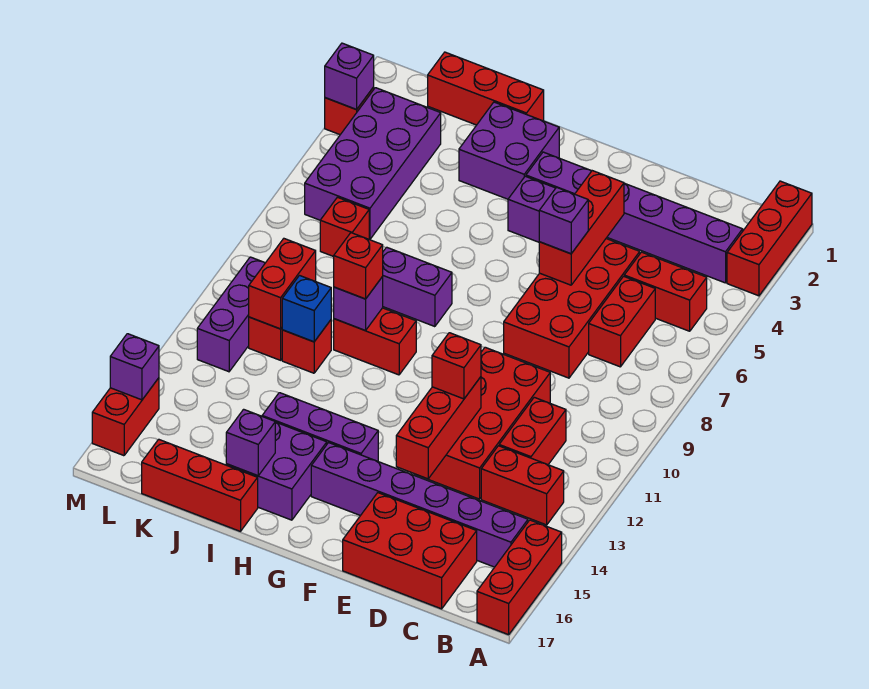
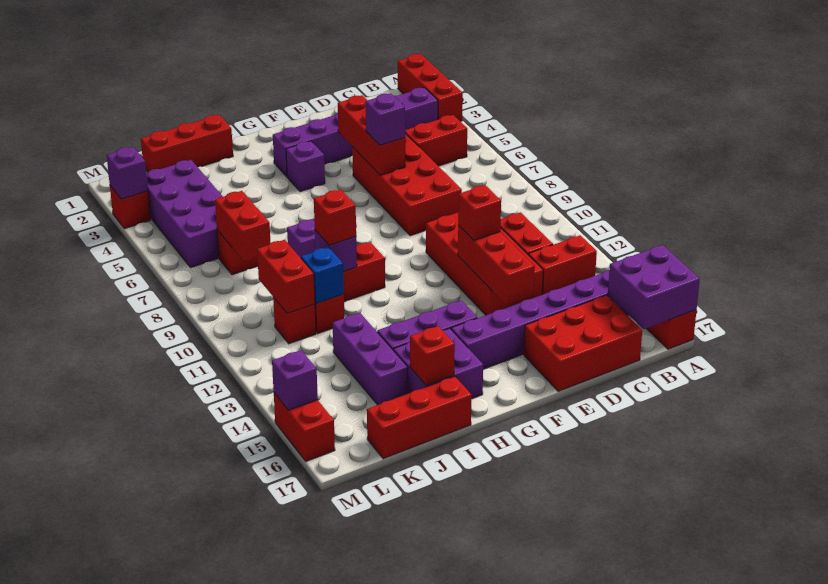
red 1x2 brick [589,276,655,367] -> red 1x2 brick moved to [215,191,271,261]
purple 2x2 brick [459,102,559,199] -> purple 2x2 brick moved to [608,245,700,329]
purple 1x1 brick [226,409,275,476] -> red 1x1 brick [410,326,455,385]
purple 1x3 brick [197,257,265,372] -> purple 1x3 brick moved to [332,313,408,405]

